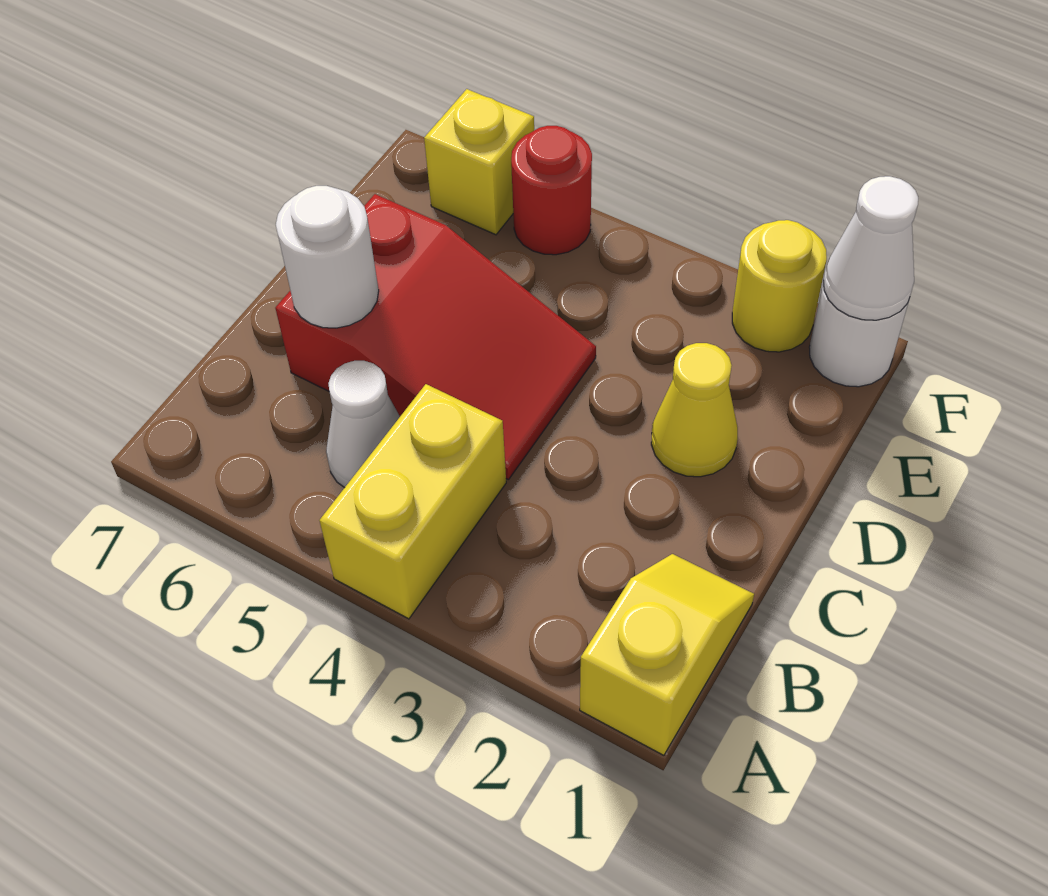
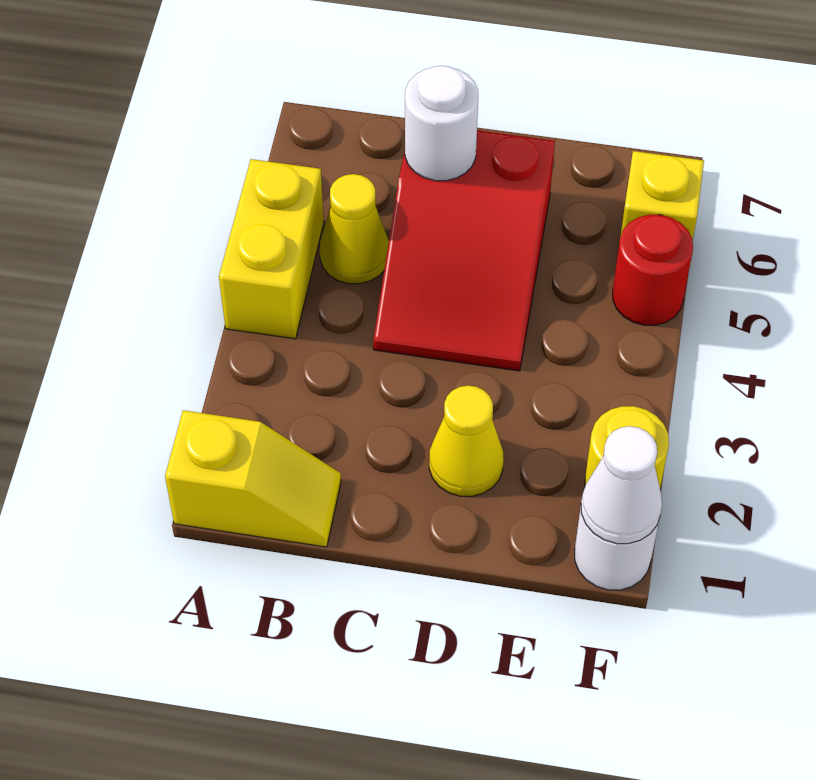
yellow 1x2 brick [320,384,506,619] -> yellow 1x2 brick turned to [219,159,324,339]
white 1x1 cone [326,361,400,488] -> yellow 1x1 cone [320,174,389,284]

